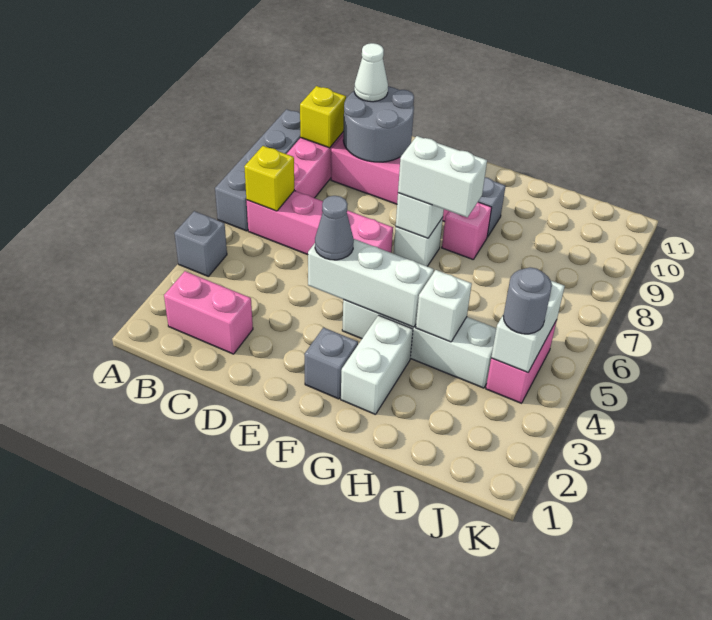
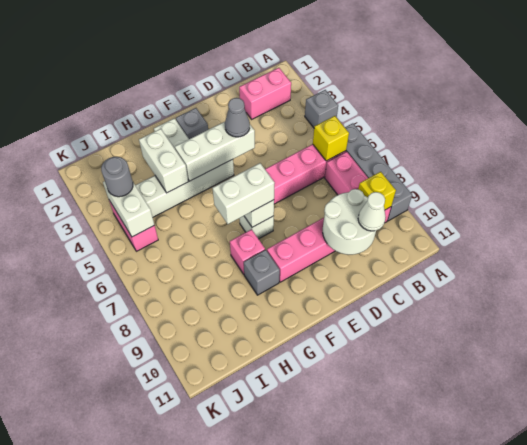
grey 2x2 round brick [343,86,414,162] -> white 2x2 round brick [323,189,376,255]
white 1x1 brick [416,270,472,342] -> white 1x2 brick [139,129,188,193]

